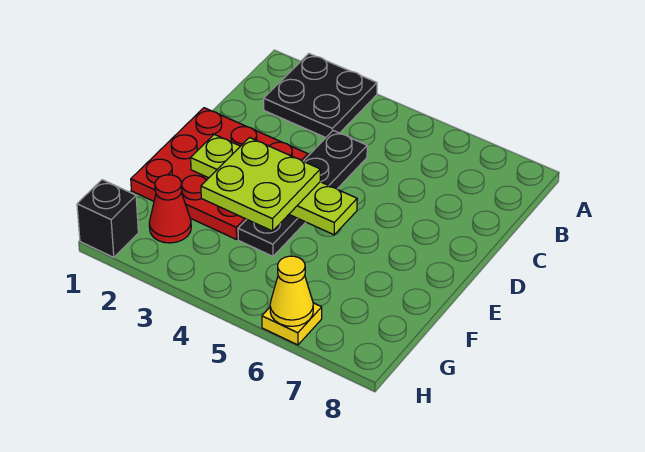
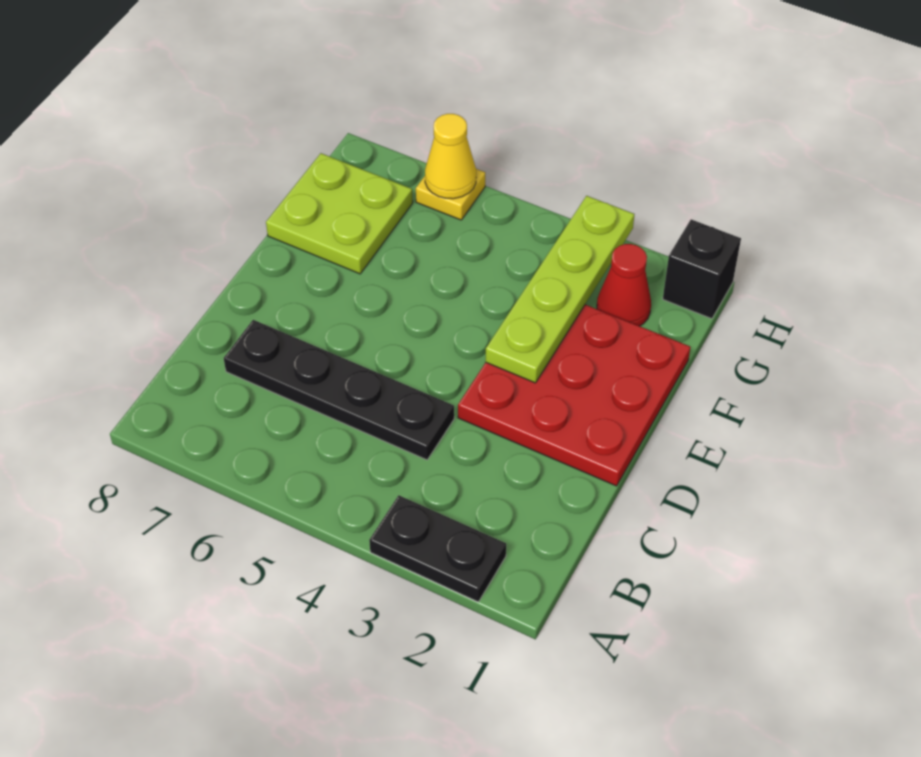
black 2x2 plate [264,54,377,138] -> black 1x2 plate [369,495,506,602]
black 1x4 plate [238,131,367,256] -> black 1x4 plate turned to [224,320,454,460]
lime 1x4 plate [191,134,357,235] -> lime 1x4 plate turned to [486,196,634,383]
lime 2x2 plate [201,138,320,231] -> lime 2x2 plate moved to [266,153,413,274]

